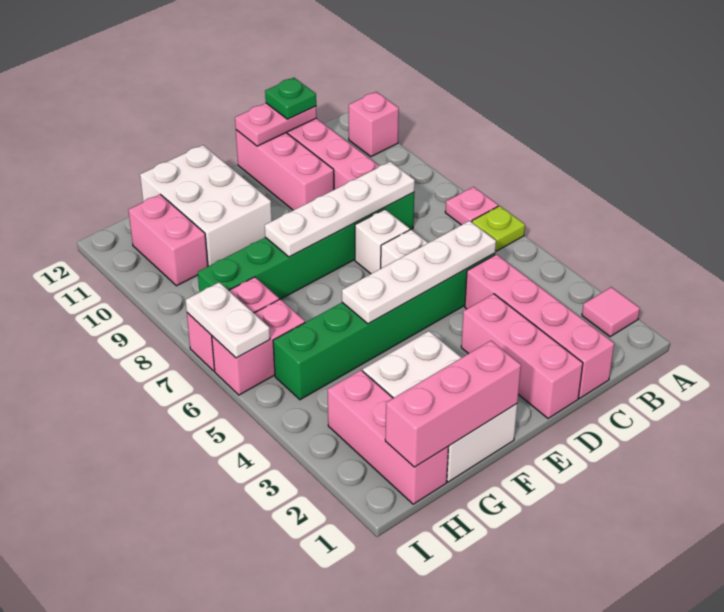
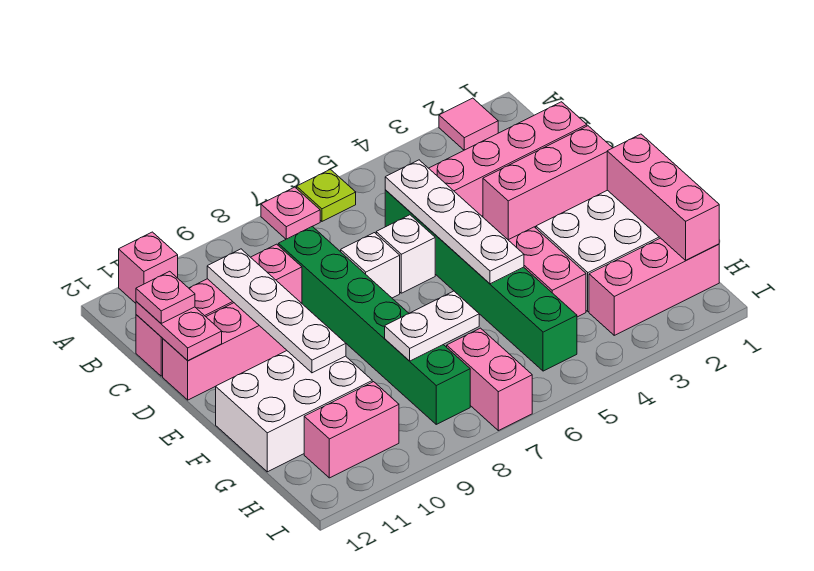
white 1x4 plate [265,162,415,257] -> white 1x4 plate moved to [207,249,346,373]
green 1x1 plate [265,78,316,119] -> pink 1x1 plate [136,271,195,323]
pink 1x2 brick [212,299,305,395] -> pink 1x2 brick moved to [509,227,586,317]
white 1x2 plate [185,282,270,358] -> white 1x2 plate moved to [385,291,479,361]

